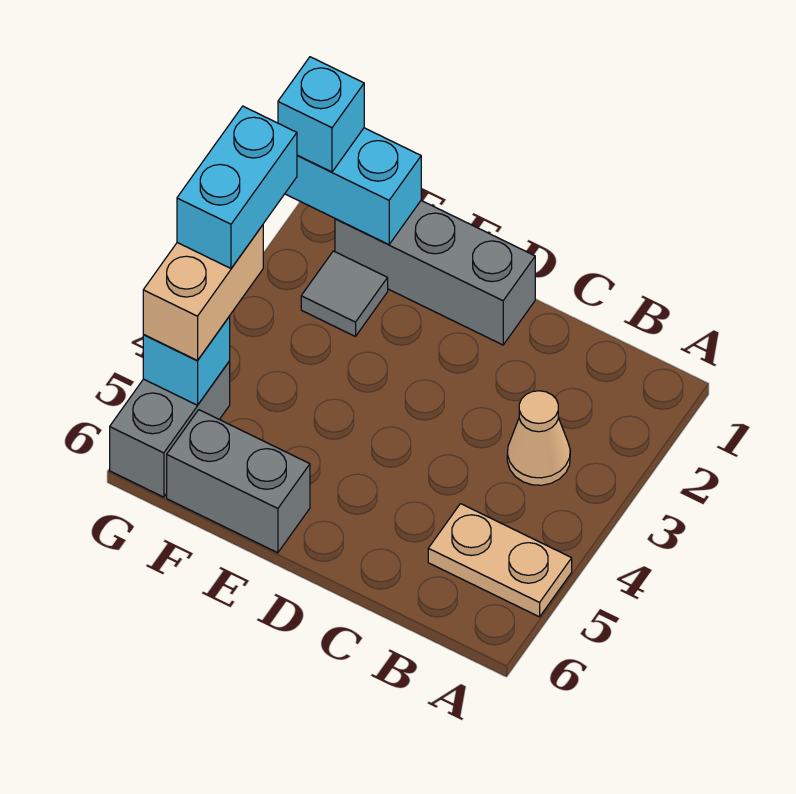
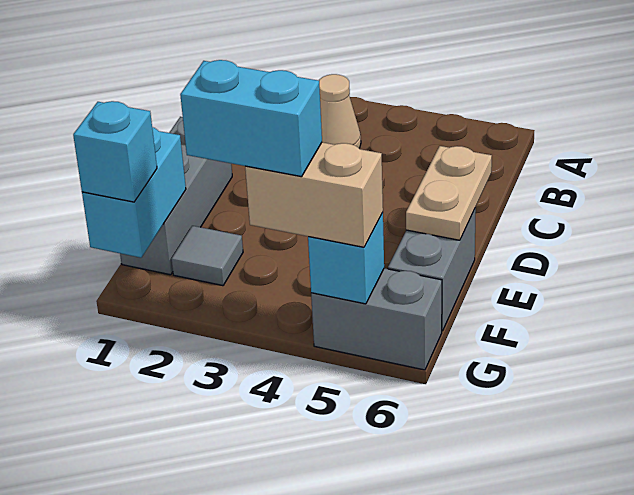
tan 1x2 plate [428,504,572,617] -> tan 1x2 plate moved to [406,146,492,240]

